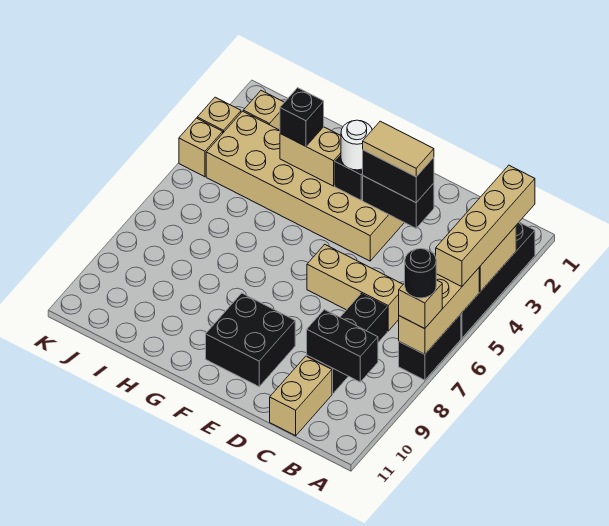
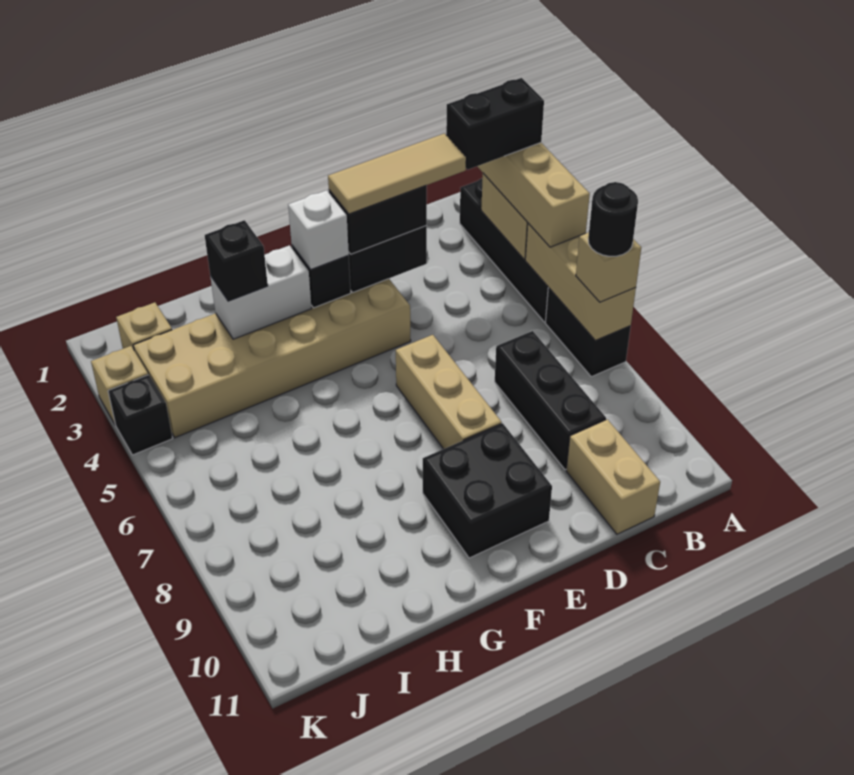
black 1x2 brick [307,309,378,382] -> black 1x2 brick moved to [446,78,544,170]
tan 1x3 brick [307,244,403,331] -> tan 1x3 brick turned to [396,335,502,449]
tan 1x2 tile [363,121,434,177] -> tan 1x3 tile [328,133,466,214]
white 1x1 round brick [341,120,372,170] -> white 1x1 brick [288,190,349,270]
tan 1x2 brick [280,127,341,186] -> white 1x2 brick [210,245,312,339]
tan 1x1 brick [179,118,223,177] -> black 1x1 brick [108,375,173,455]

